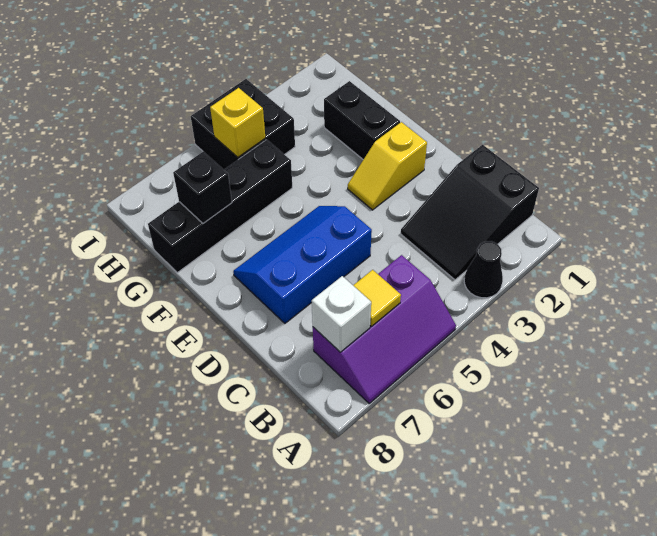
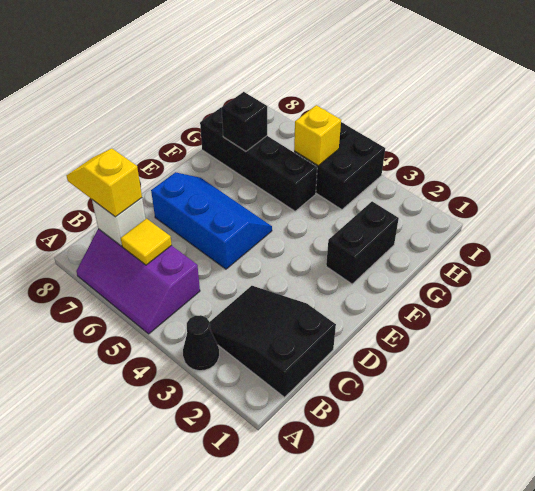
yellow 1x2 slope [348,122,427,210] -> yellow 1x2 slope moved to [66,149,142,217]

